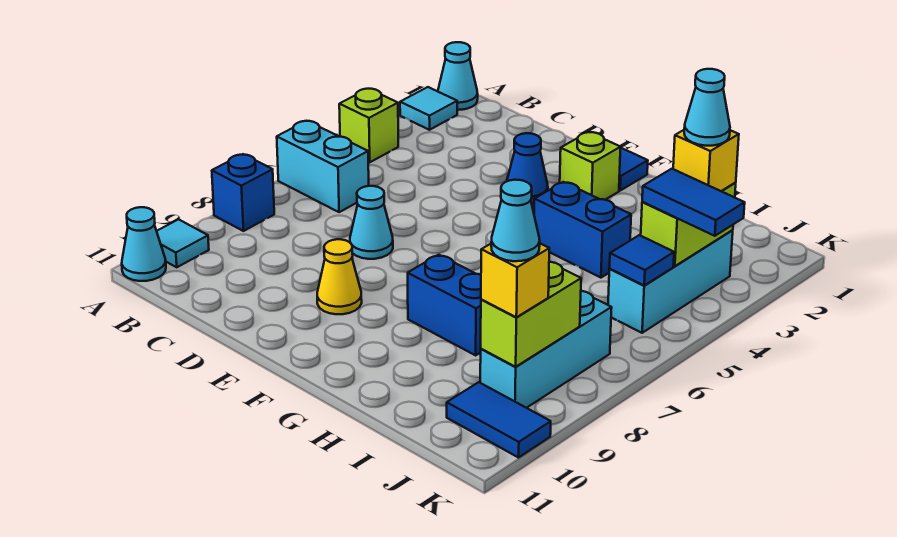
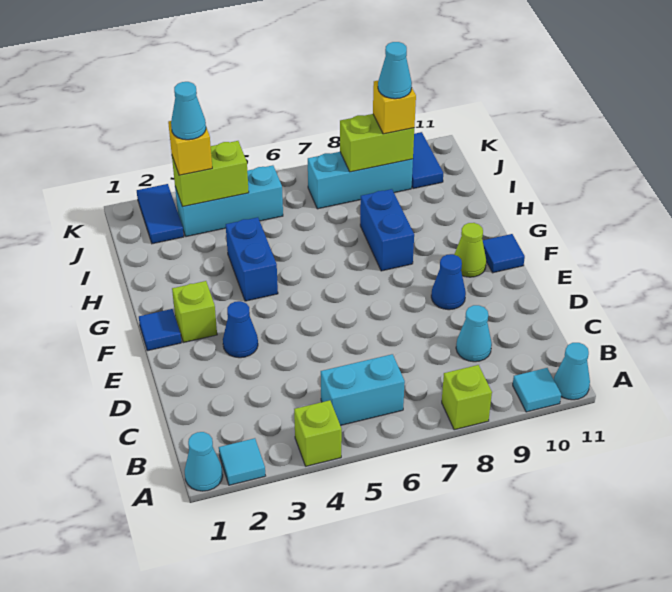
cyan 1x2 brick [277,121,369,212] -> cyan 1x2 brick turned to [321,354,405,426]
blue 1x1 brick [212,154,274,231] -> lime 1x1 brick [442,365,492,430]
cyan 1x1 cone [350,186,393,259] -> cyan 1x1 cone moved to [456,305,492,362]
yellow 1x1 cone [317,239,362,314] -> blue 1x1 cone [431,254,466,310]
none -> lime 1x1 cone [454,223,486,277]
blue 1x2 tile [642,169,745,236] -> blue 1x2 tile moved to [137,184,184,244]
blue 1x1 tile [609,235,674,285] -> blue 1x1 tile moved to [483,234,525,273]

